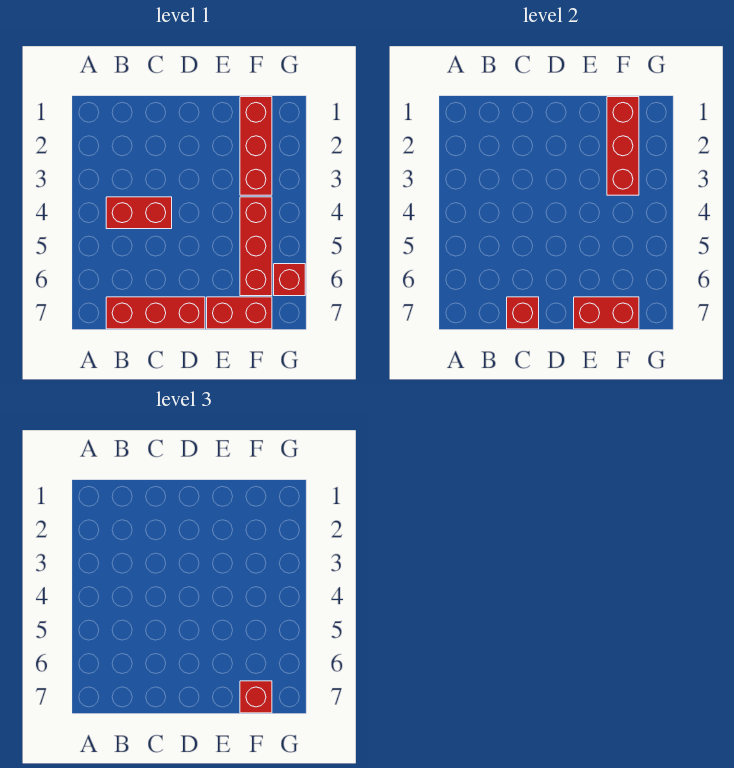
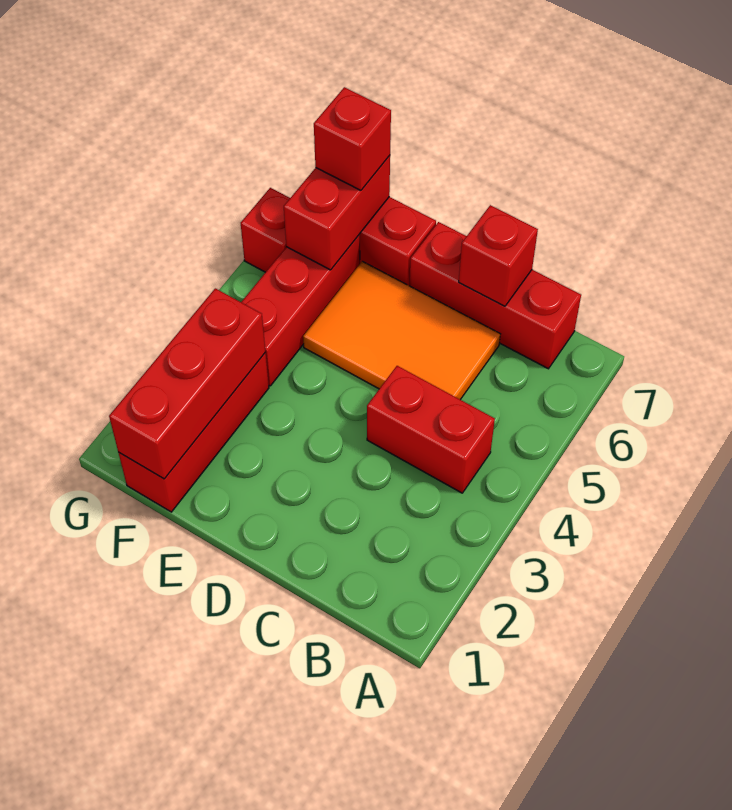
none -> orange 2x3 tile [303,261,500,400]
red 1x2 brick [574,297,639,329] -> red 1x2 brick turned to [284,156,390,270]

